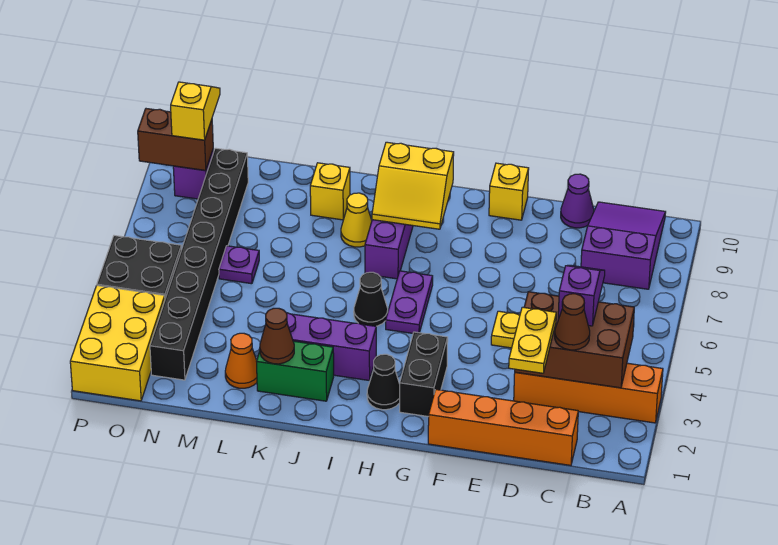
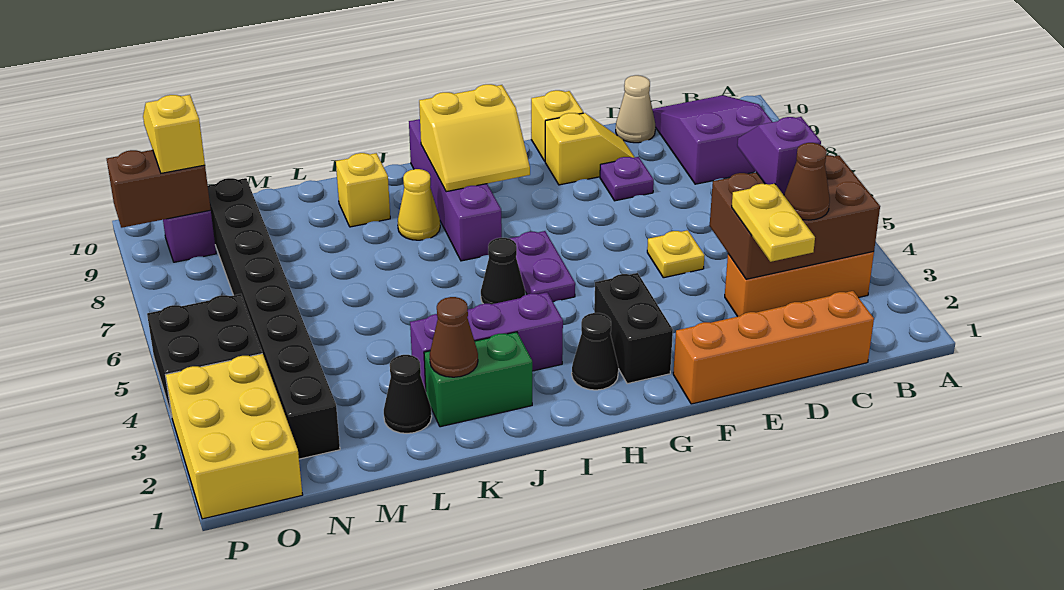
orange 1x4 brick [514,363,663,423] -> orange 1x3 brick [725,252,874,317]
purple 1x1 cone [561,174,594,228] -> tan 1x1 cone [616,75,655,143]
none -> yellow 1x2 slope [545,113,635,185]
orange 1x1 cone [225,333,257,388] -> black 1x1 cone [384,355,432,433]
purple 1x1 plate [219,246,259,284] -> purple 1x1 plate moved to [600,157,654,201]

